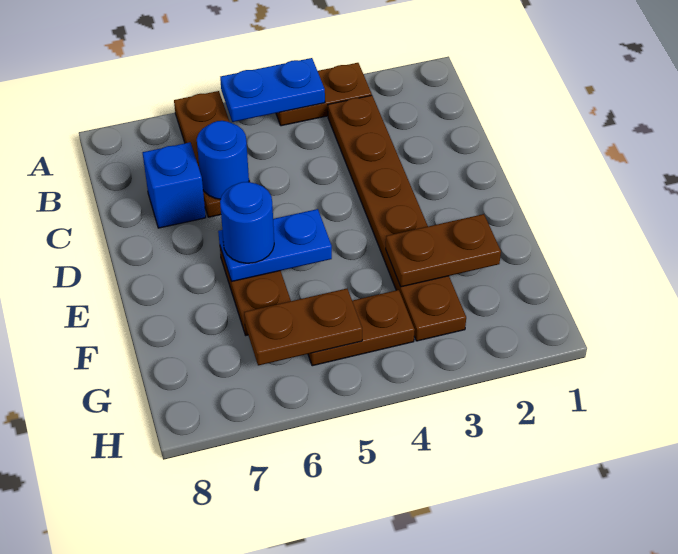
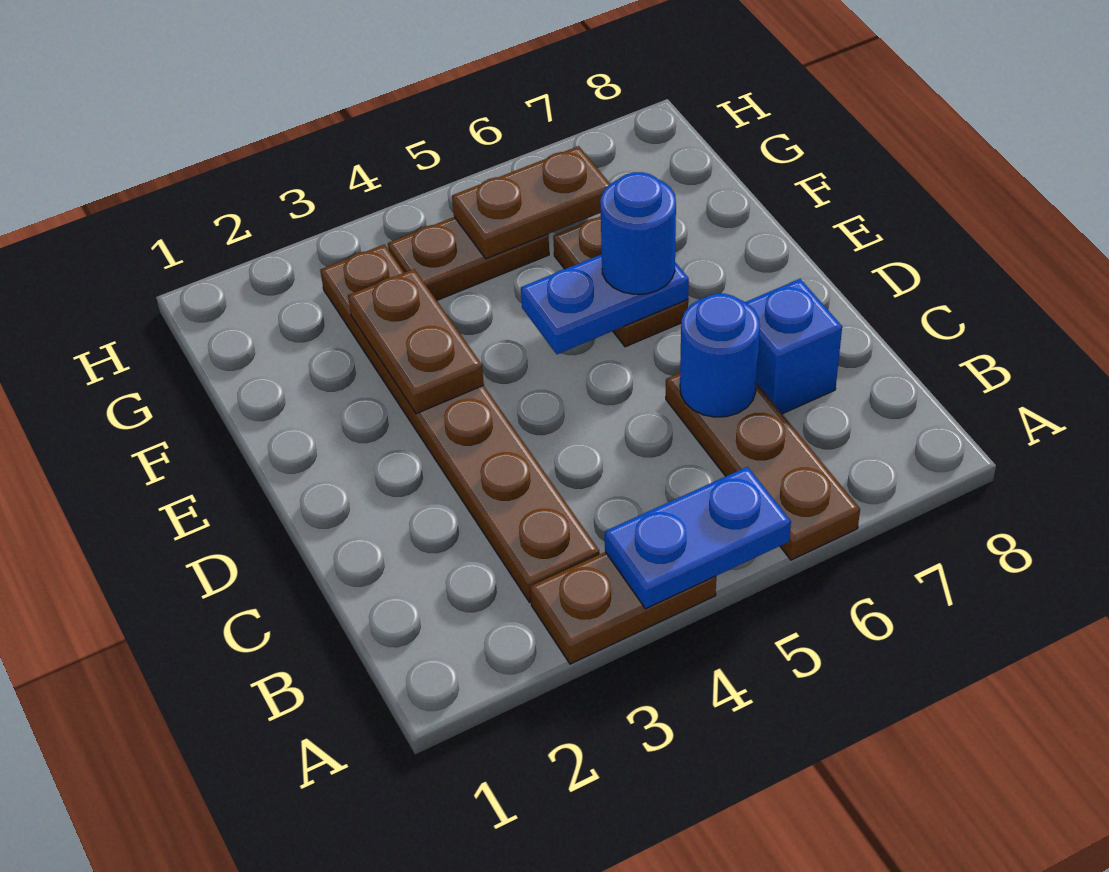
brown 1x2 plate [386,214,501,287] -> brown 1x2 plate turned to [348,269,484,414]

